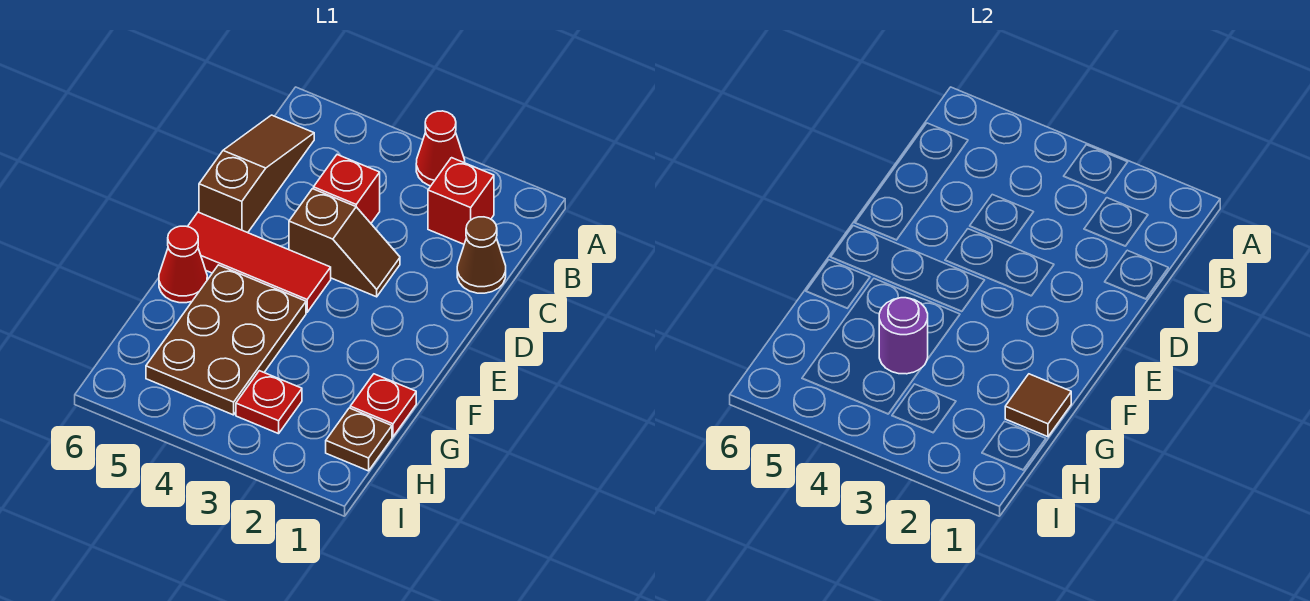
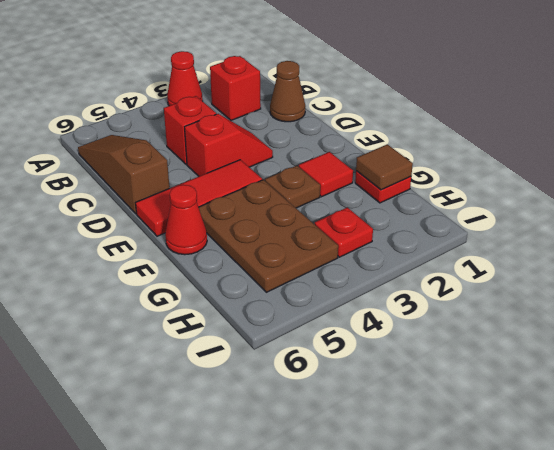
brown 1x2 slope [289,189,400,297] -> red 1x2 slope [185,114,273,176]
none -> red 1x1 tile [299,152,353,197]
purple 1x1 round brick [879,298,928,374] -> none
brown 1x1 plate [326,408,392,471] -> brown 1x1 plate moved to [265,166,320,208]

